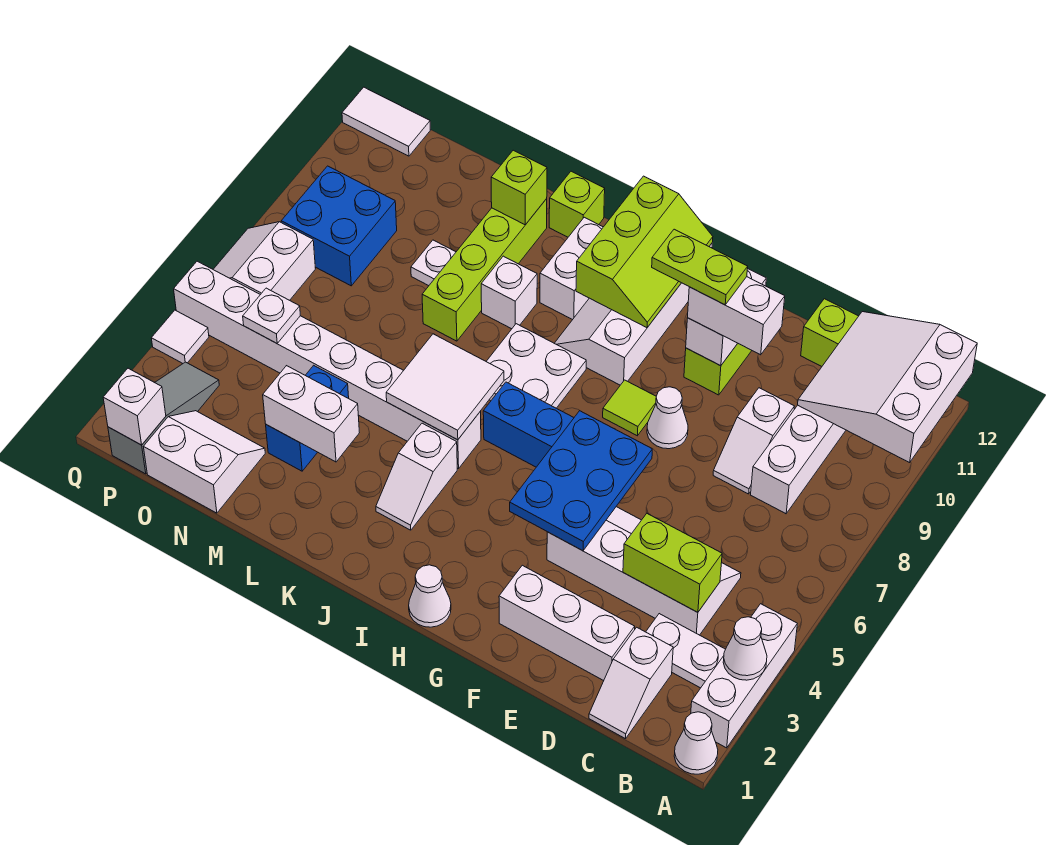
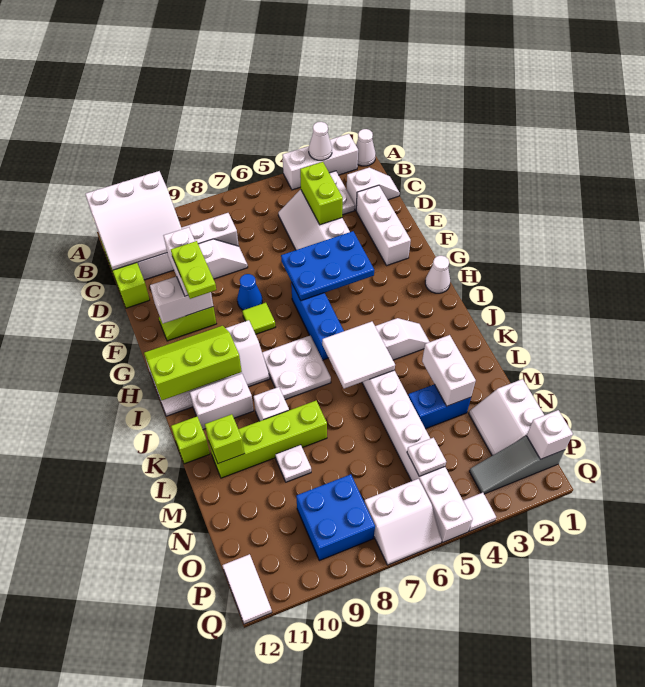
white 1x1 cone [647,387,688,449] -> blue 1x1 cone [237,274,262,310]

